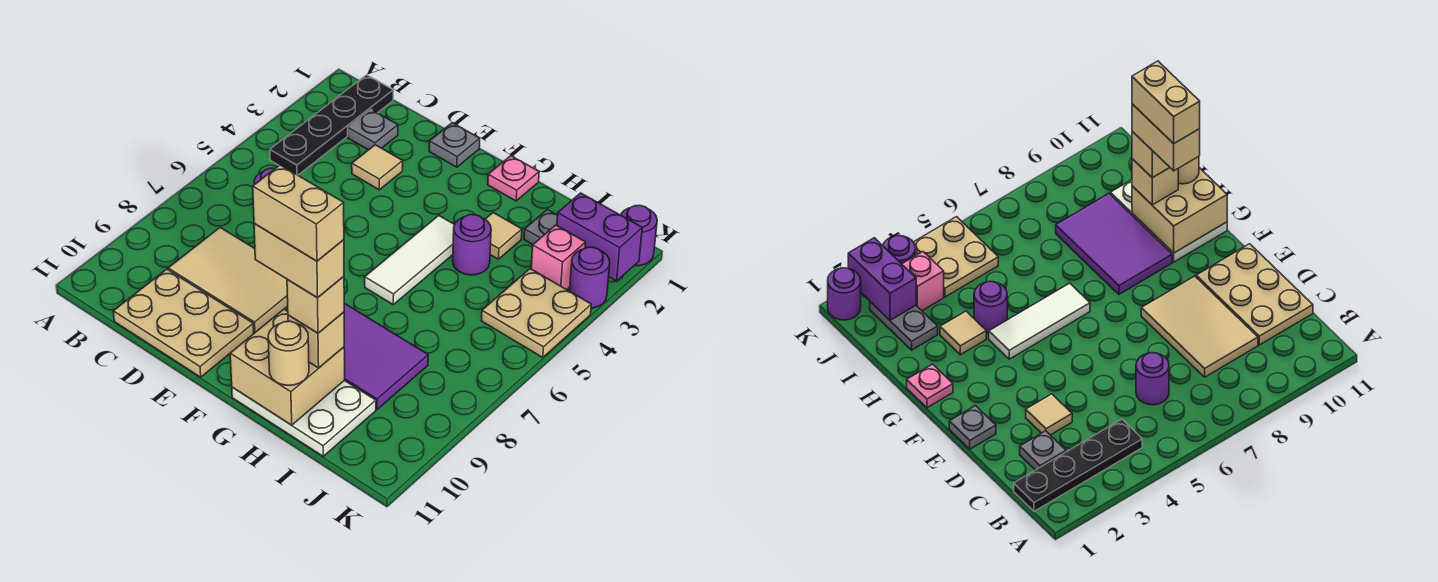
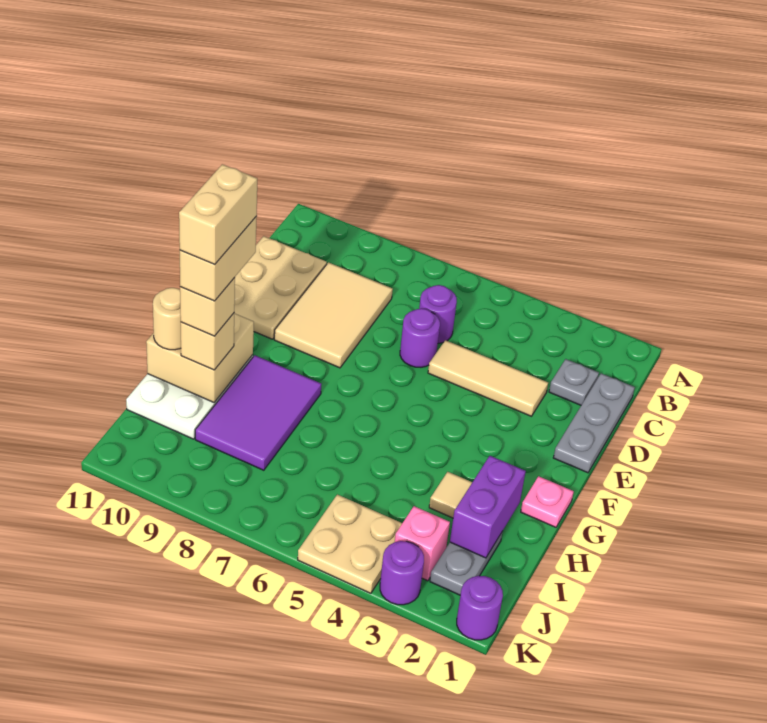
black 1x4 plate [270,75,393,175] -> none
tan 1x1 tile [352,145,403,190] -> tan 1x3 tile [428,340,548,416]
grey 1x1 plate [429,123,480,167] -> grey 1x3 plate [553,373,635,473]
white 1x3 tile [365,216,454,305] -> none
purple 1x1 round brick [453,215,491,275] -> purple 1x1 round brick moved to [400,308,440,367]
purple 1x2 brick [557,193,642,281] -> purple 1x2 brick moved to [450,456,526,558]

